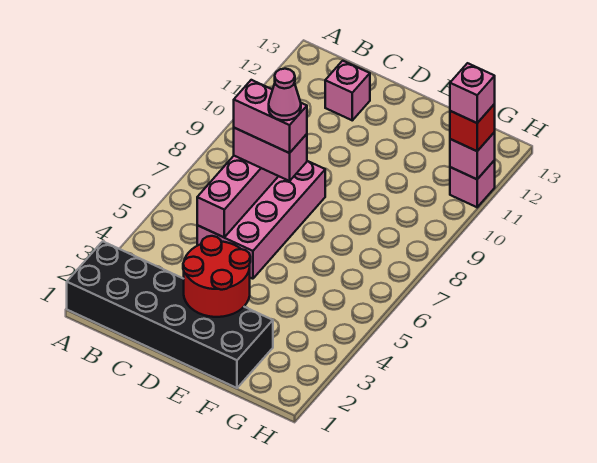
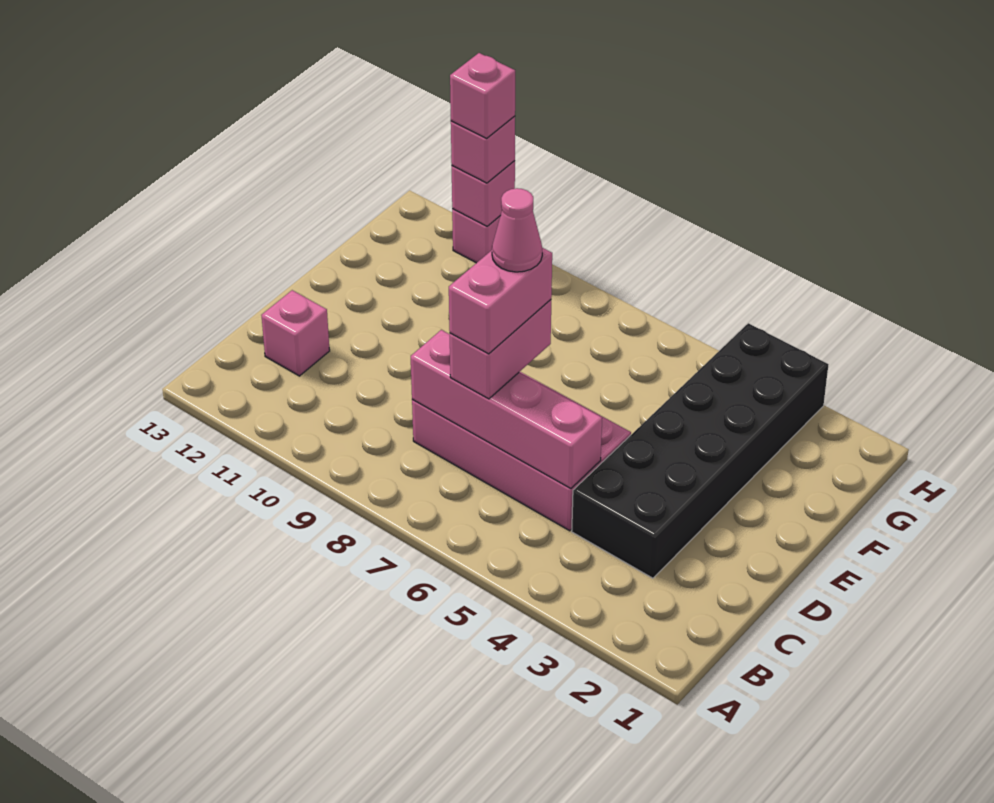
black 2x6 brick [67,241,273,388] -> black 2x6 brick moved to [572,323,828,578]
red 2x2 round brick [183,236,250,317] -> none
red 1x1 brick [450,104,495,151] -> pink 1x1 brick [451,116,515,183]

